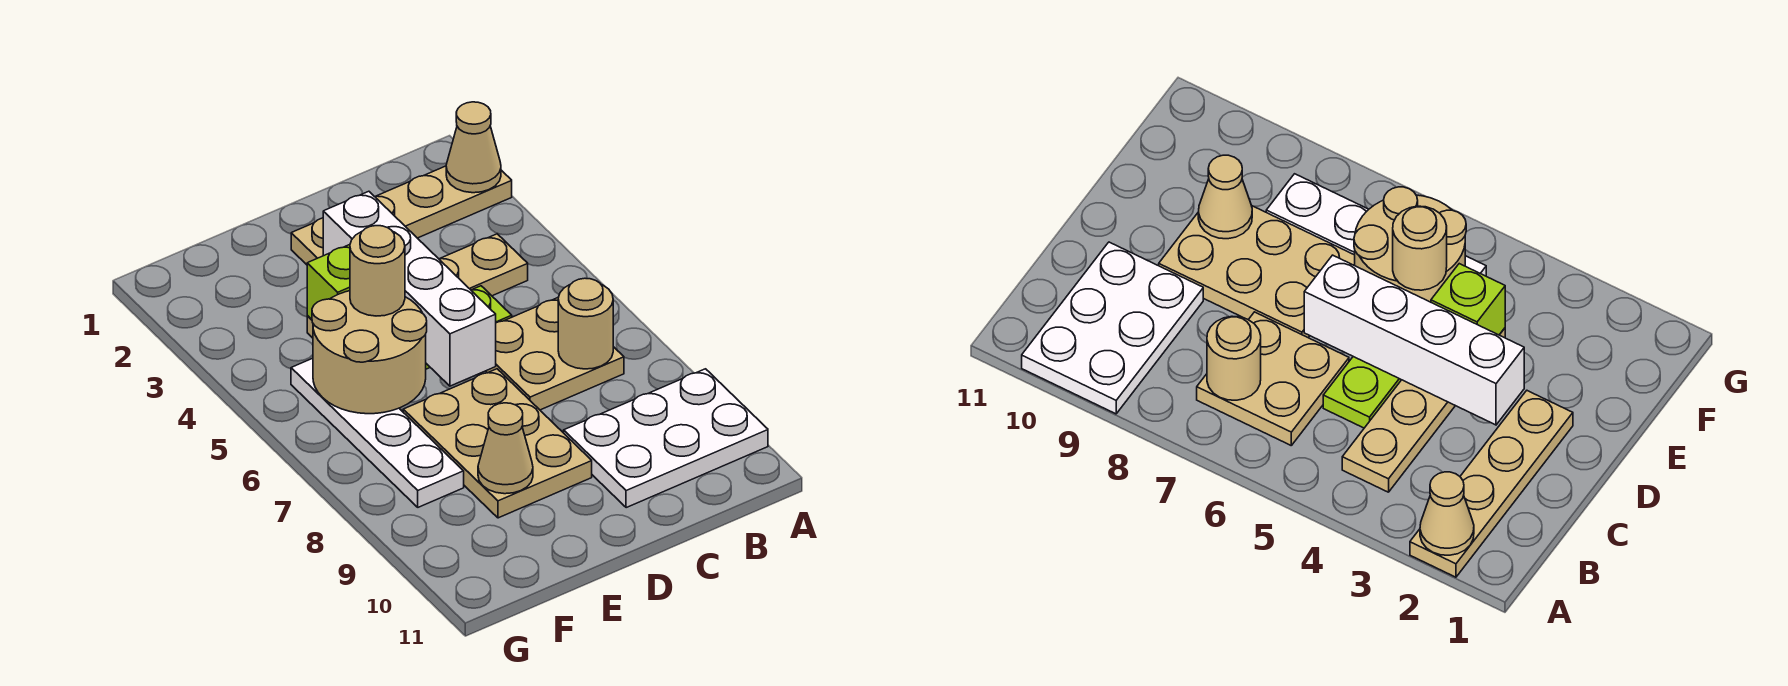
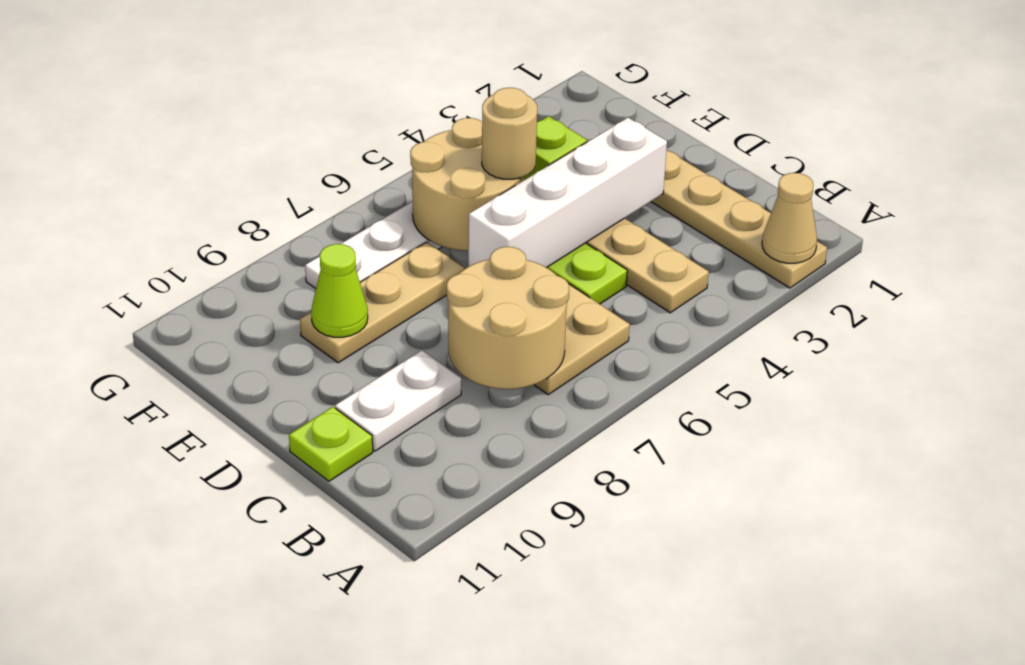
white 2x3 plate [564,369,768,508] -> white 1x2 plate [335,350,461,451]
tan 1x1 round brick [558,278,613,369] -> tan 2x2 round brick [447,247,569,389]
none -> lime 1x1 plate [289,407,373,481]
tan 2x3 plate [403,369,592,518] -> tan 1x3 plate [300,242,464,363]
tan 1x1 cone [478,403,533,494] -> lime 1x1 cone [311,244,368,337]

